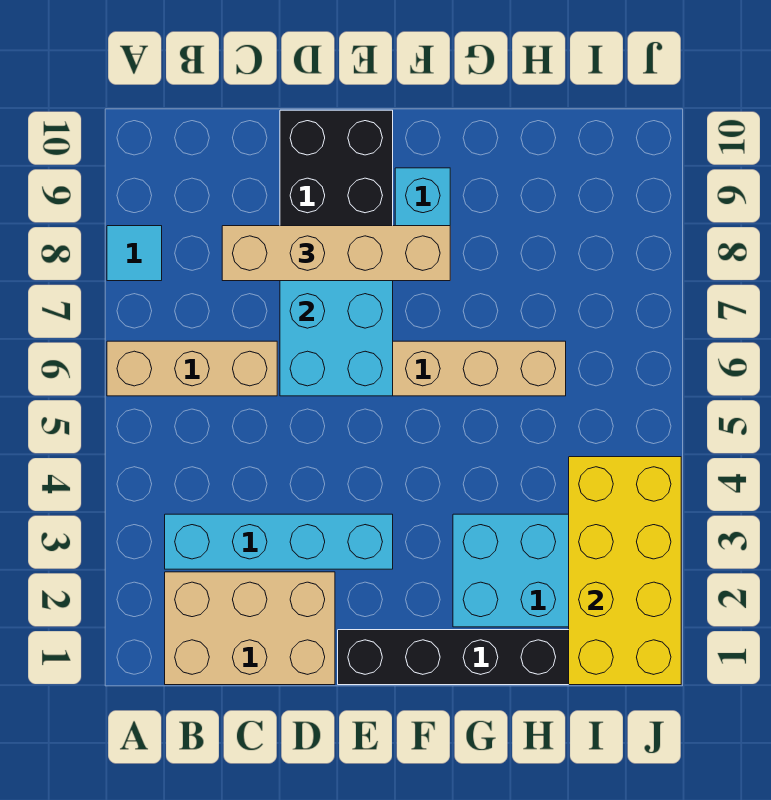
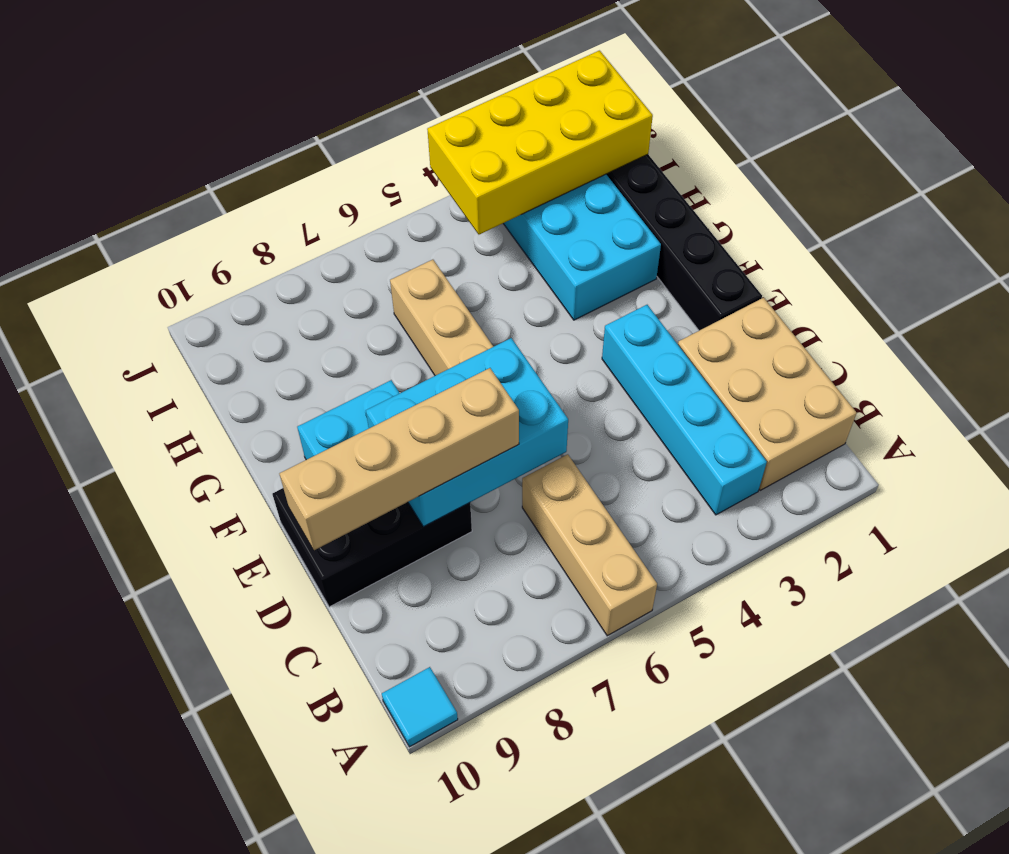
cyan 1x1 tile [107,226,162,281] -> cyan 1x1 tile moved to [382,667,458,747]
tan 1x4 brick [222,226,450,281] -> tan 1x4 brick turned to [279,368,519,550]

